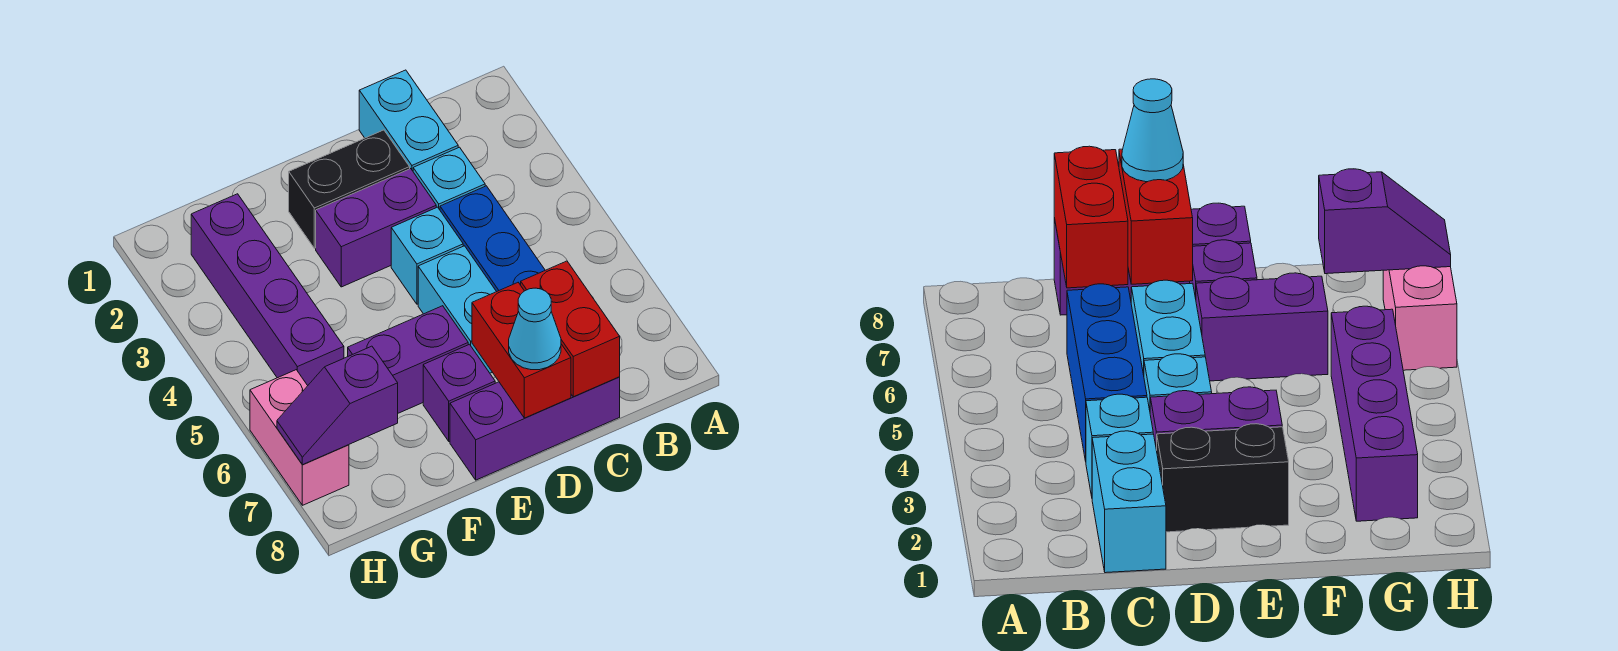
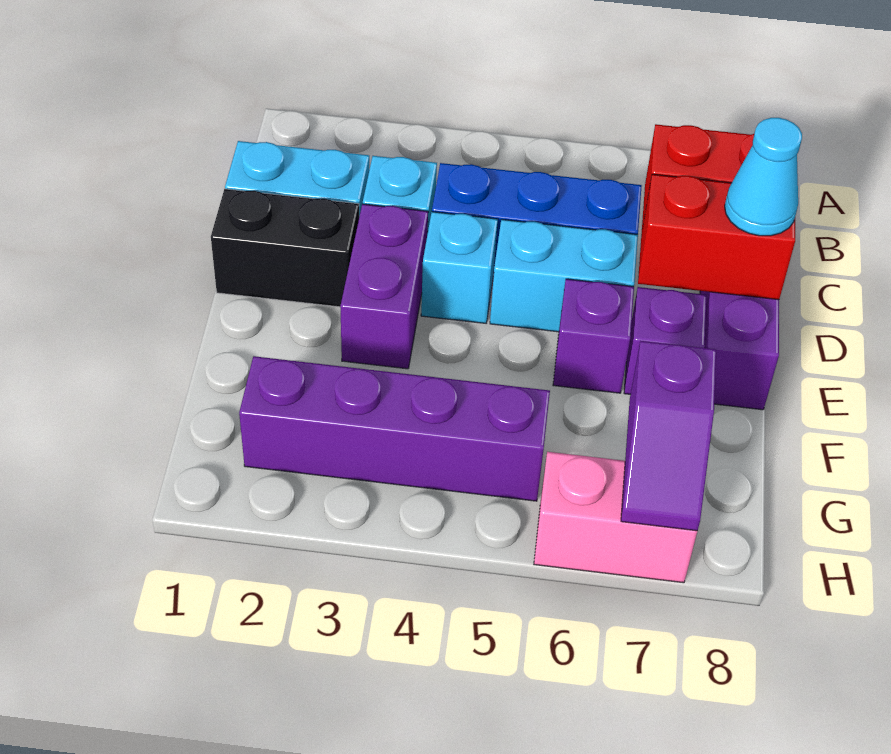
black 1x2 brick [289,130,410,248] -> black 1x2 brick turned to [211,189,359,307]
purple 1x2 brick [348,306,468,413] -> purple 1x1 brick [553,279,634,393]

